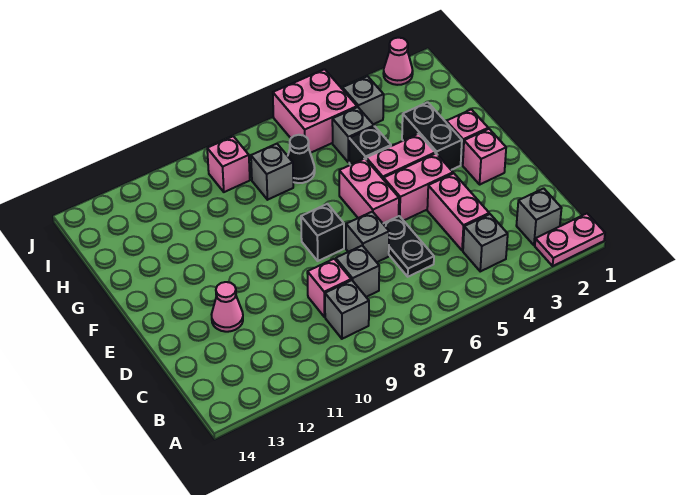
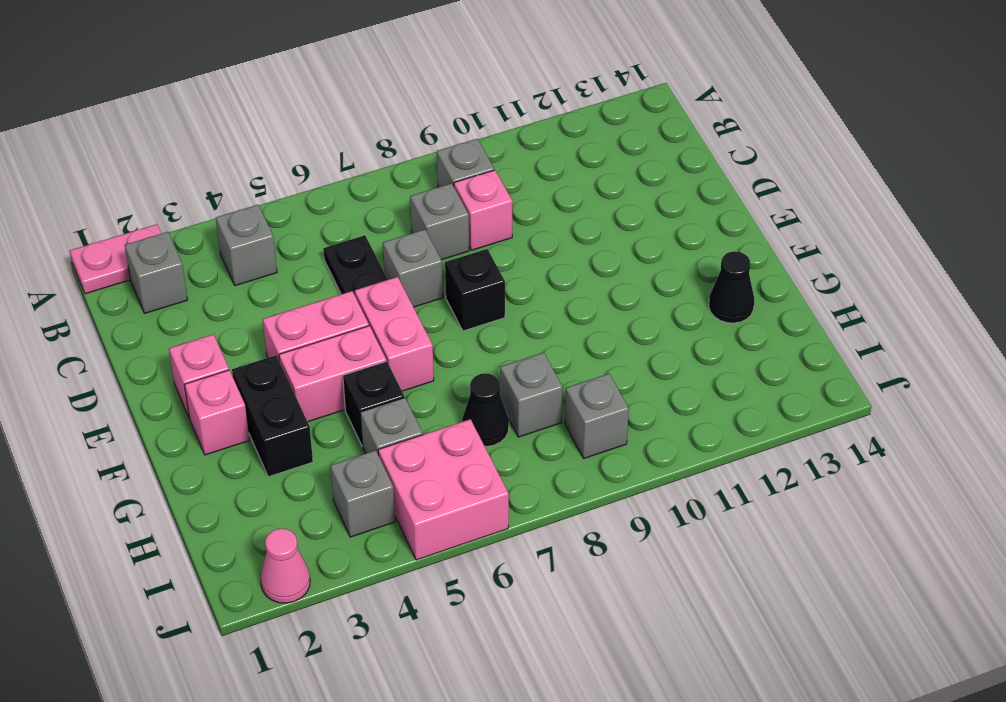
pink 1x2 brick [427,173,489,251] -> none
pink 1x1 cone [212,282,243,332] -> none
none -> black 1x1 cone [709,251,754,323]
pink 1x1 brick [207,136,250,192] -> grey 1x1 brick [565,374,629,458]

